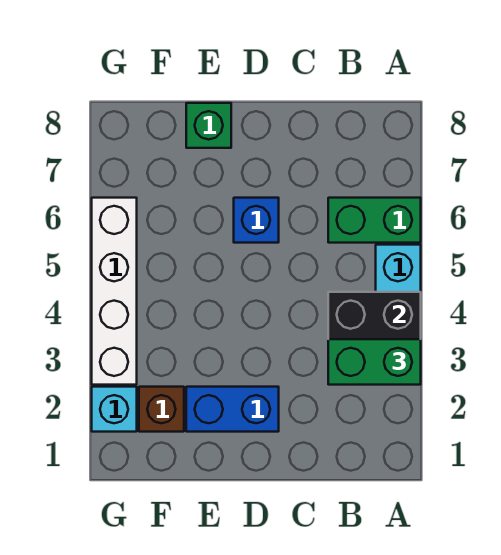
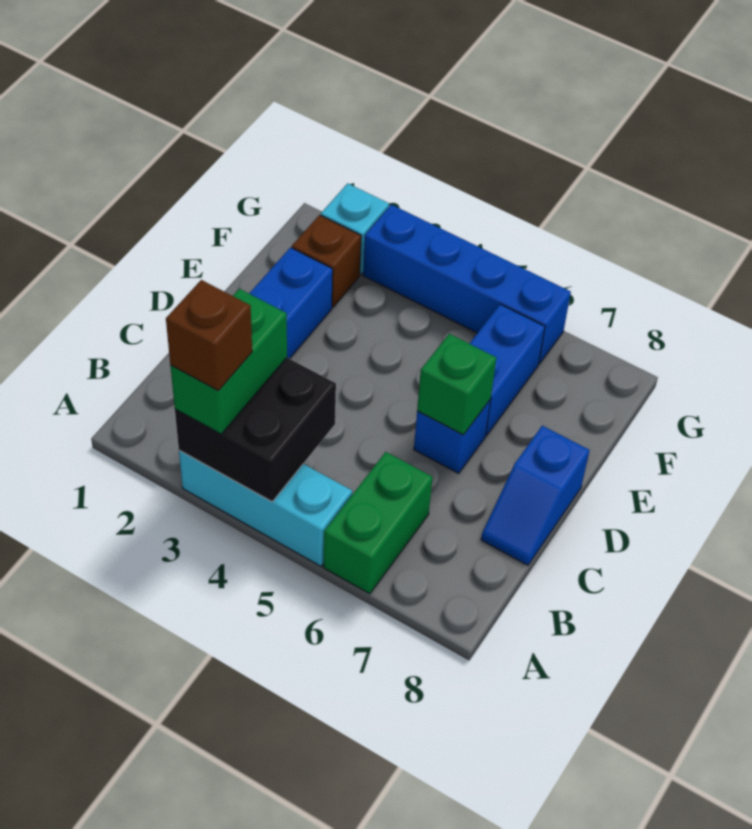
none -> brown 1x1 brick [166,280,252,391]
none -> blue 1x2 slope [481,426,590,565]
none -> blue 1x2 brick [470,304,545,436]
green 1x1 brick [186,103,231,148] -> green 1x1 brick moved to [417,334,496,435]
white 1x4 brick [92,198,137,385] -> blue 1x4 brick [363,205,571,364]

